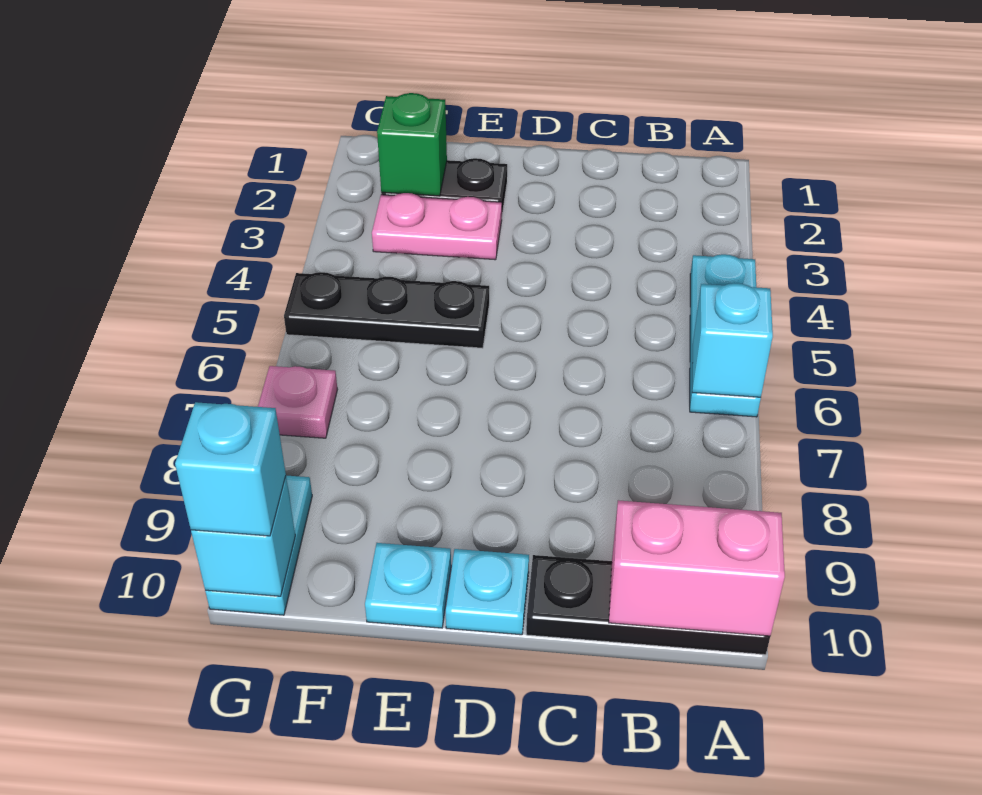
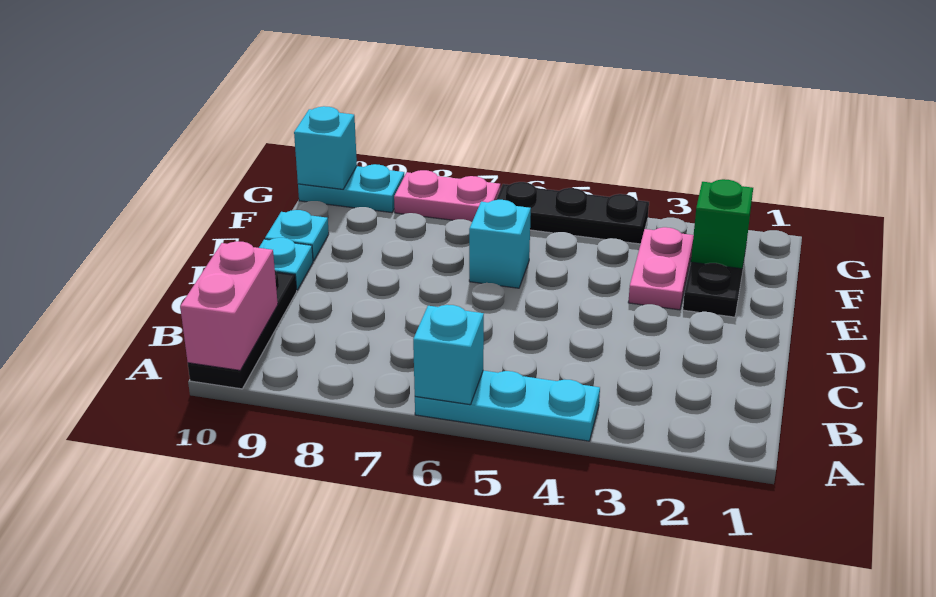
black 1x3 plate [284,272,489,348] -> black 1x3 plate turned to [496,182,649,244]
pink 1x1 plate [258,366,337,438] -> pink 1x2 plate [394,170,500,222]
cyan 1x1 brick [175,402,286,536] -> cyan 1x1 brick moved to [469,200,531,288]

